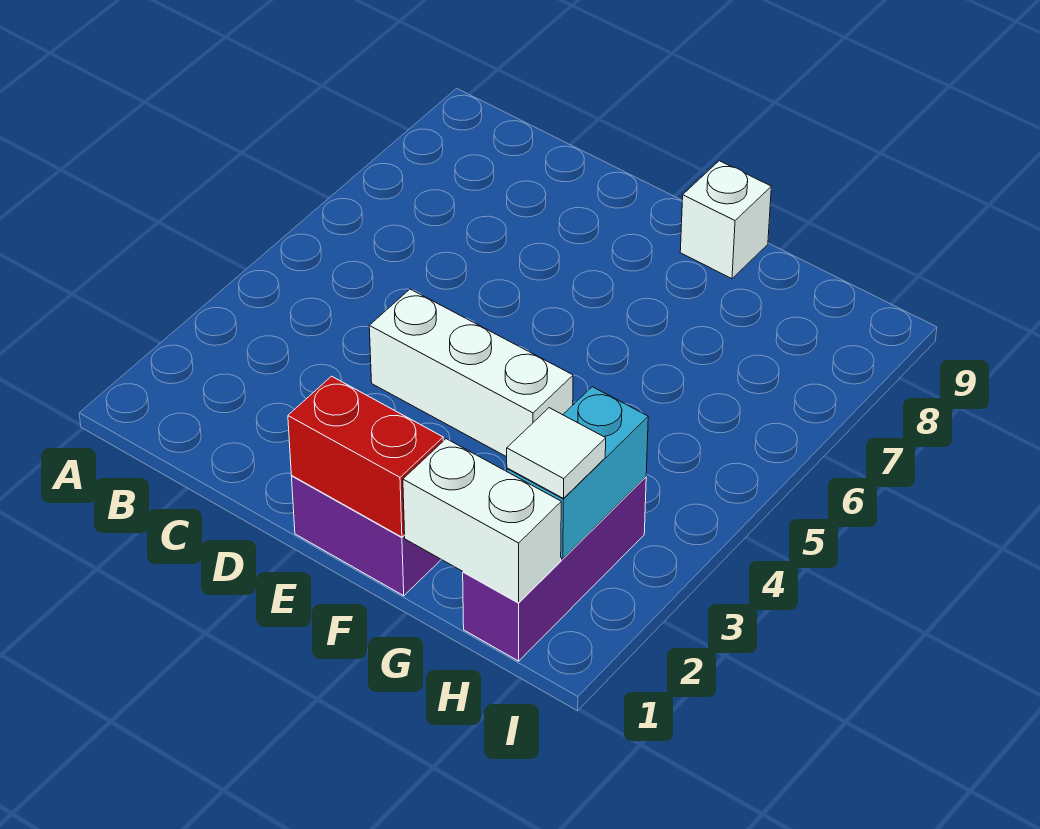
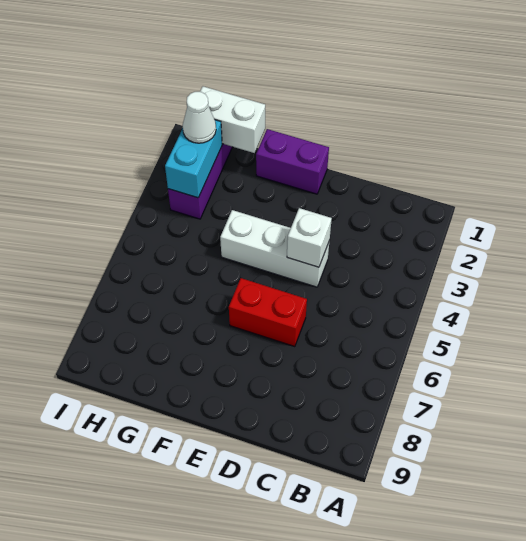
red 1x2 brick [288,376,443,537] -> red 1x2 brick moved to [229,278,307,347]
white 1x1 brick [680,161,771,279] -> white 1x1 brick moved to [287,208,332,267]
white 1x1 tile [507,408,606,498] -> white 1x1 cone [183,92,216,143]

